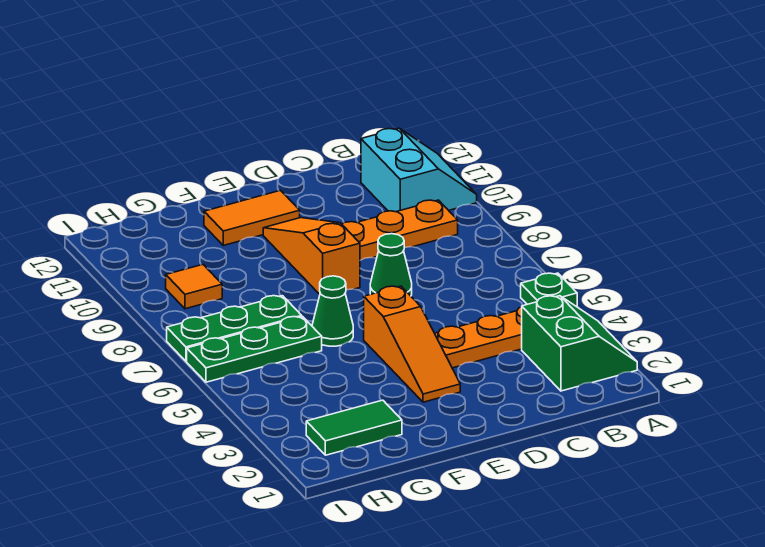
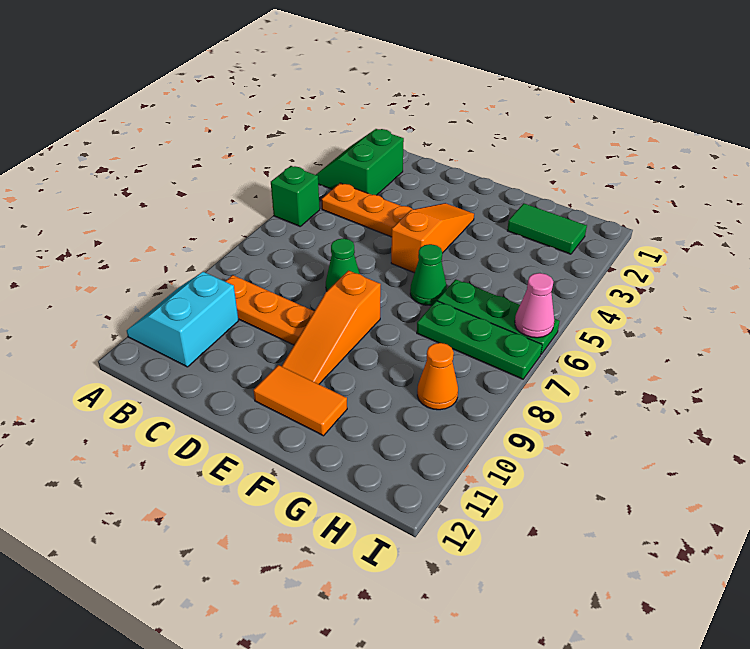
green 1x1 plate [521,273,577,307] -> green 1x1 brick [271,166,320,226]
orange 1x1 tile [166,265,222,309] -> orange 1x1 cone [417,343,458,410]
none -> pink 1x1 cone [515,273,554,338]

